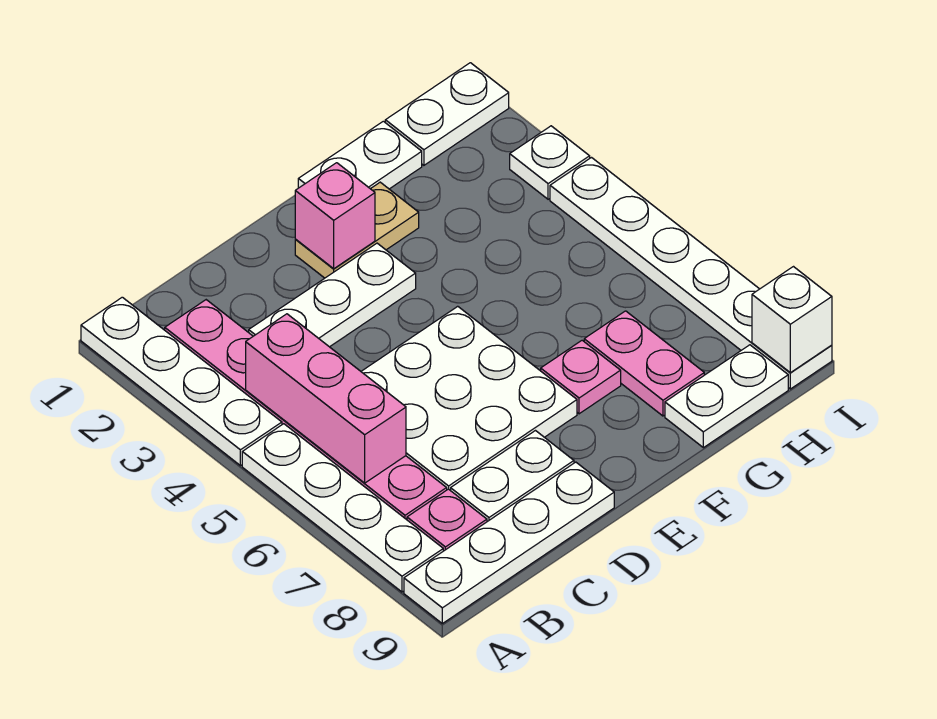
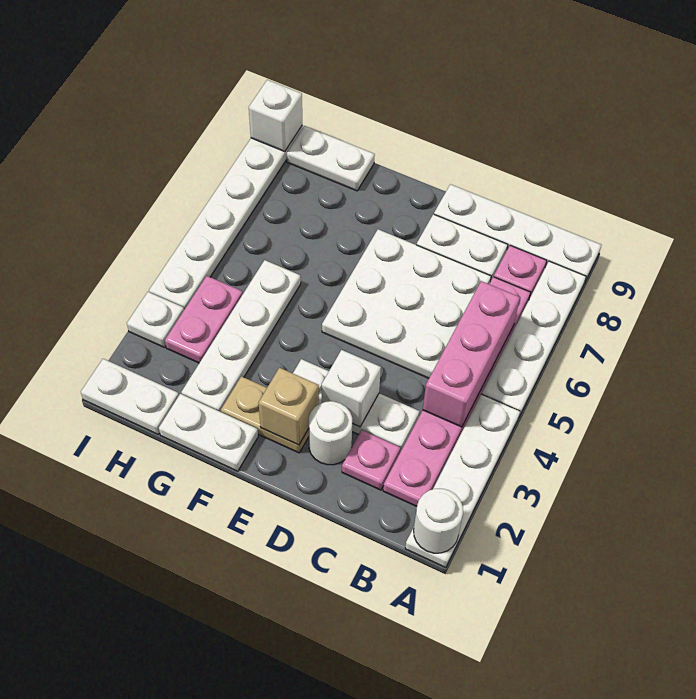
none -> white 1x1 round brick [414,489,463,553]
none -> white 1x1 round brick [309,401,352,465]
none -> white 1x1 brick [322,350,381,427]
pink 1x1 brick [295,163,375,269] -> tan 1x1 brick [258,368,319,445]
pink 1x1 plate [541,340,621,414] -> pink 1x1 plate moved to [342,430,400,490]
none -> white 1x4 plate [181,260,301,412]
pink 1x2 plate [584,311,704,416] -> pink 1x2 plate moved to [165,276,243,363]

